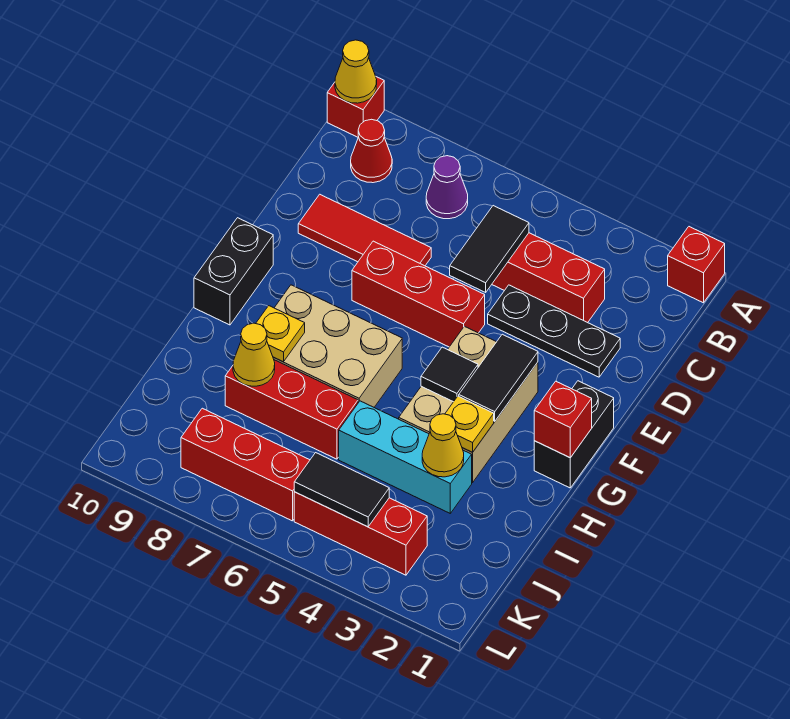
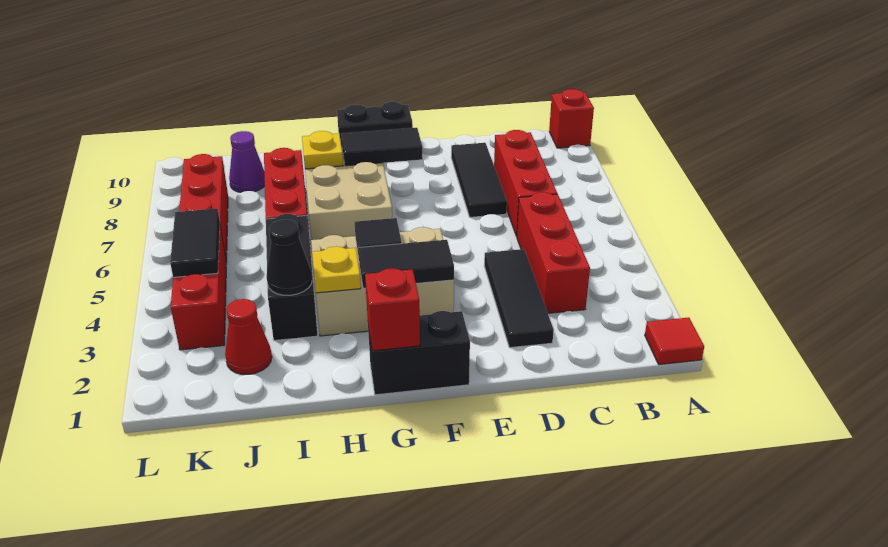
red 1x1 brick [668,227,725,303] -> red 1x1 tile [645,317,704,365]
yellow 1x1 cone [335,40,377,103] -> none
purple 1x1 cone [426,156,468,219] -> purple 1x1 cone moved to [229,131,265,192]
red 1x1 cone [351,119,392,183] -> red 1x1 cone moved to [225,299,272,374]
black 1x2 tile [450,206,529,292] -> black 1x2 tile moved to [342,128,423,166]
black 1x3 plate [488,285,620,377] -> black 1x3 tile [484,249,554,348]
red 1x3 tile [298,194,431,266] -> black 1x3 tile [451,143,507,217]
red 1x3 brick [352,241,485,347] -> red 1x3 brick moved to [494,130,557,236]
cyan 1x3 brick [339,401,472,513] -> black 1x3 brick [266,214,318,341]
yellow 1x1 cone [422,414,464,477] -> black 1x1 cone [267,220,312,295]
yellow 1x1 cone [233,323,275,386] -> none

